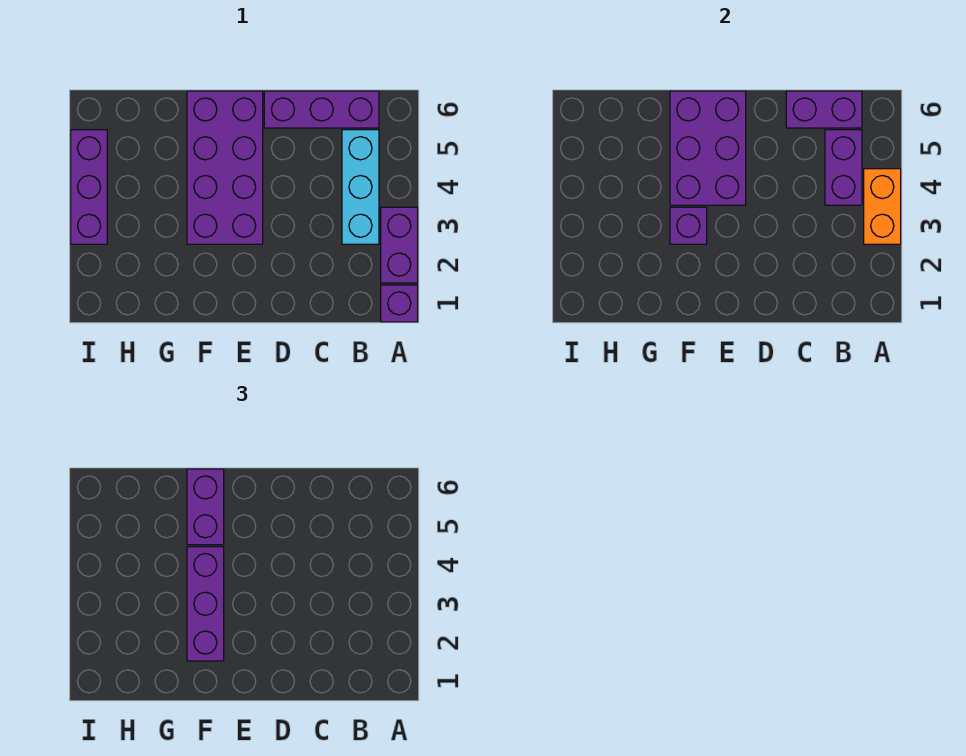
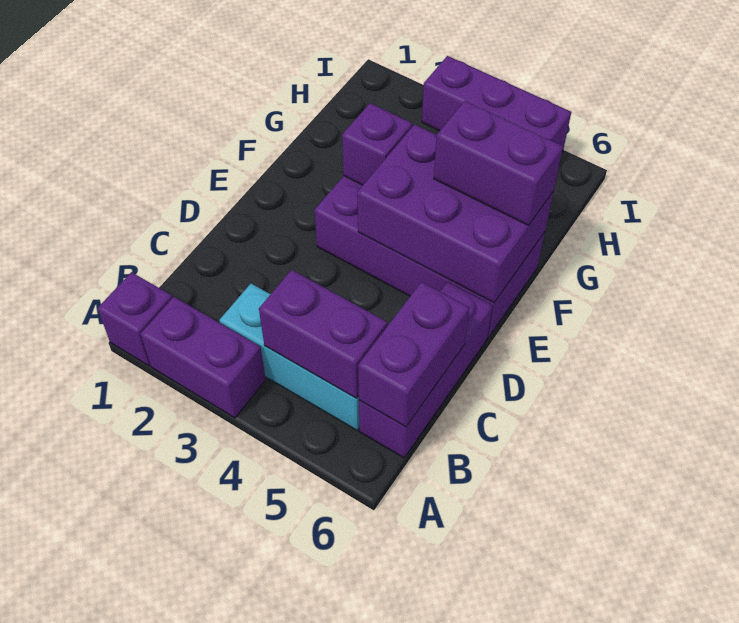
orange 1x2 brick [864,169,901,244] -> none
purple 1x3 brick [187,547,224,661] -> none

